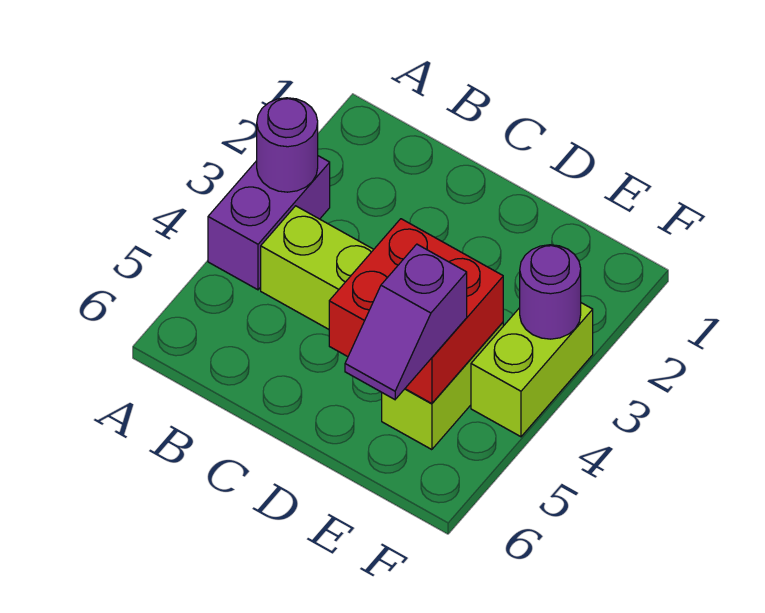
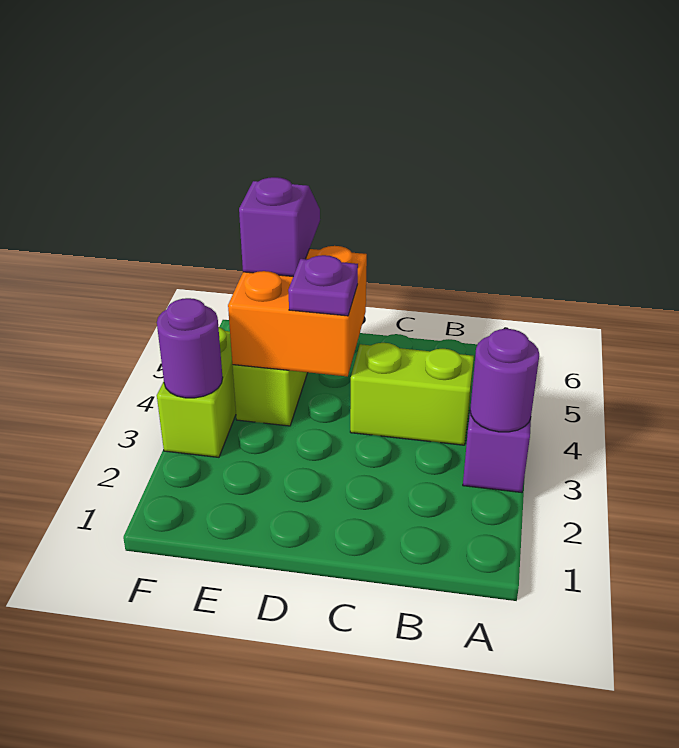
red 2x2 brick [329,219,503,404] -> orange 2x2 brick [228,246,367,376]
none -> purple 1x1 plate [288,255,358,316]

